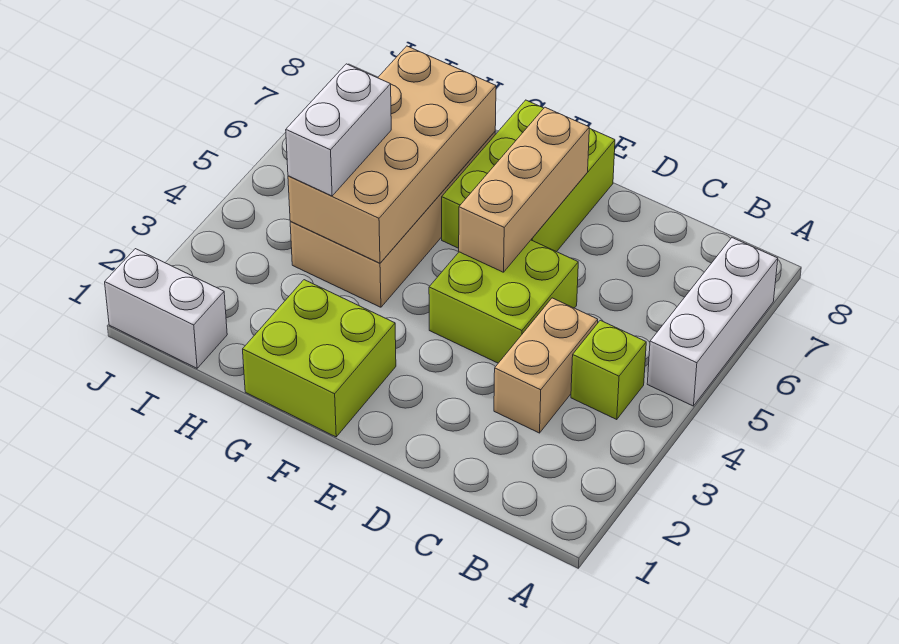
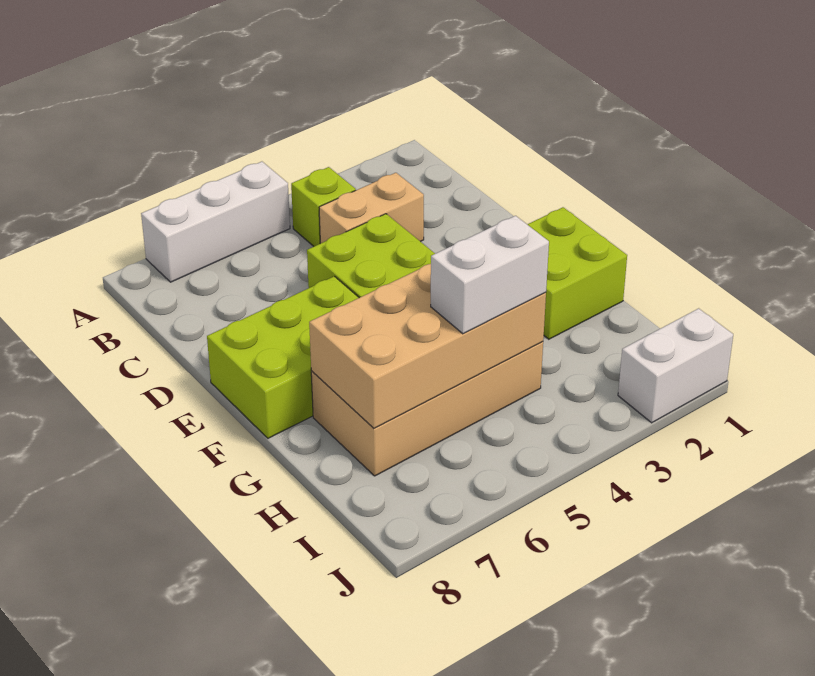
tan 1x3 brick [459,107,589,272] -> none
white 1x2 brick [105,249,227,368] -> white 1x2 brick turned to [618,308,733,423]

